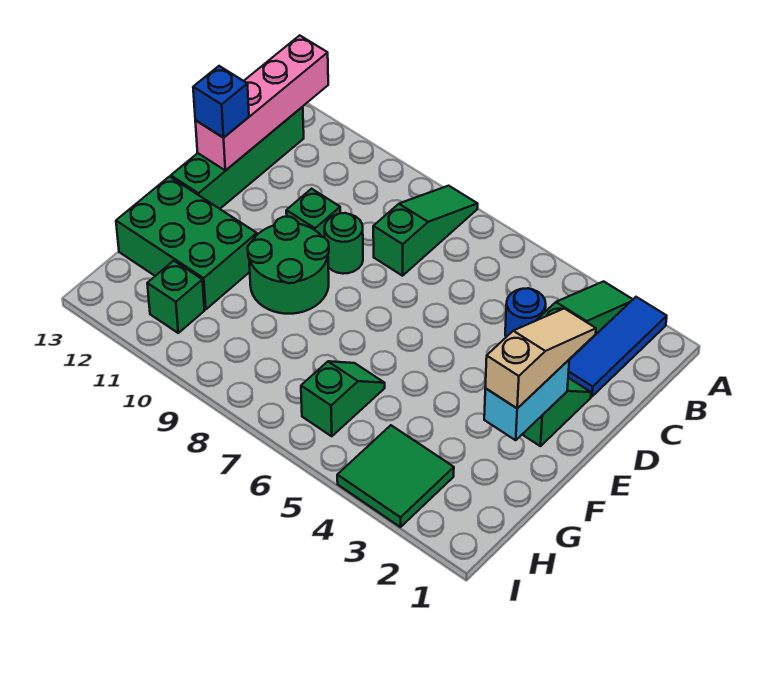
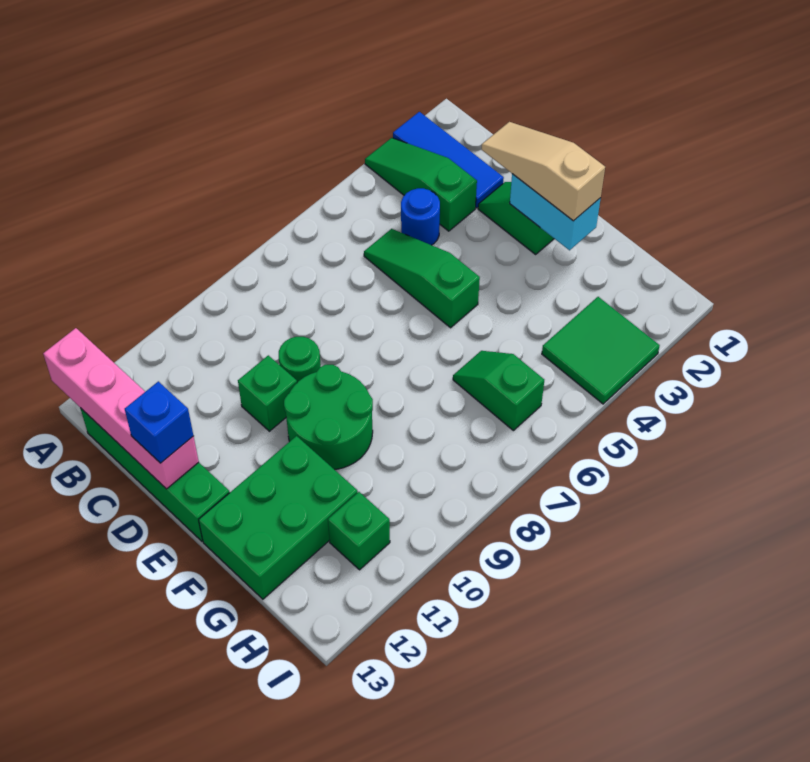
green 1x3 slope [373,186,478,276] -> green 1x3 slope moved to [364,229,480,328]

